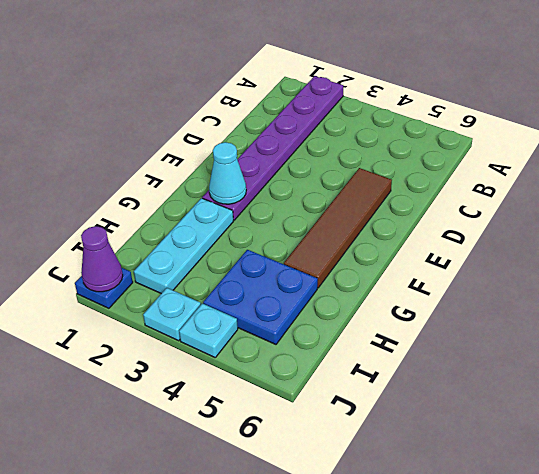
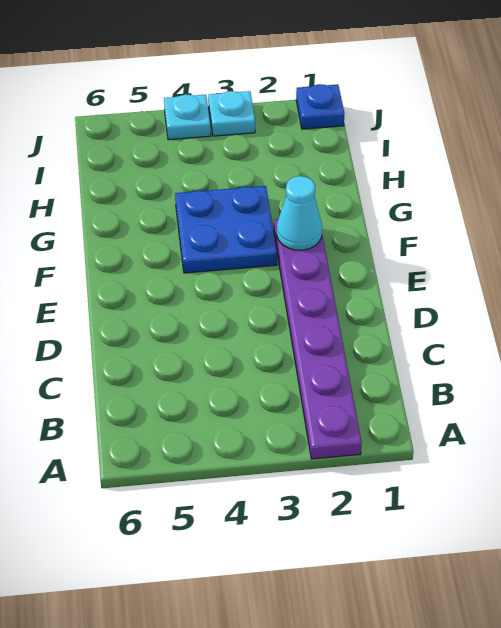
brown 1x4 tile [284,168,392,288] -> none
cyan 1x3 plate [134,198,233,294] -> none
blue 2x2 plate [203,250,318,344] -> blue 2x2 plate moved to [175,186,277,273]
purple 1x1 cone [81,226,123,292] -> none

